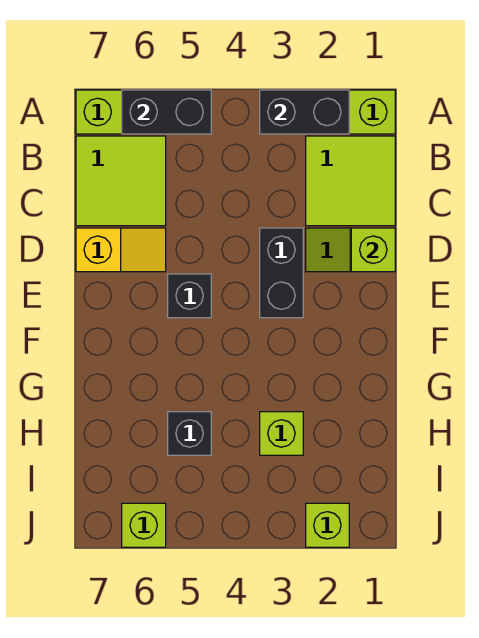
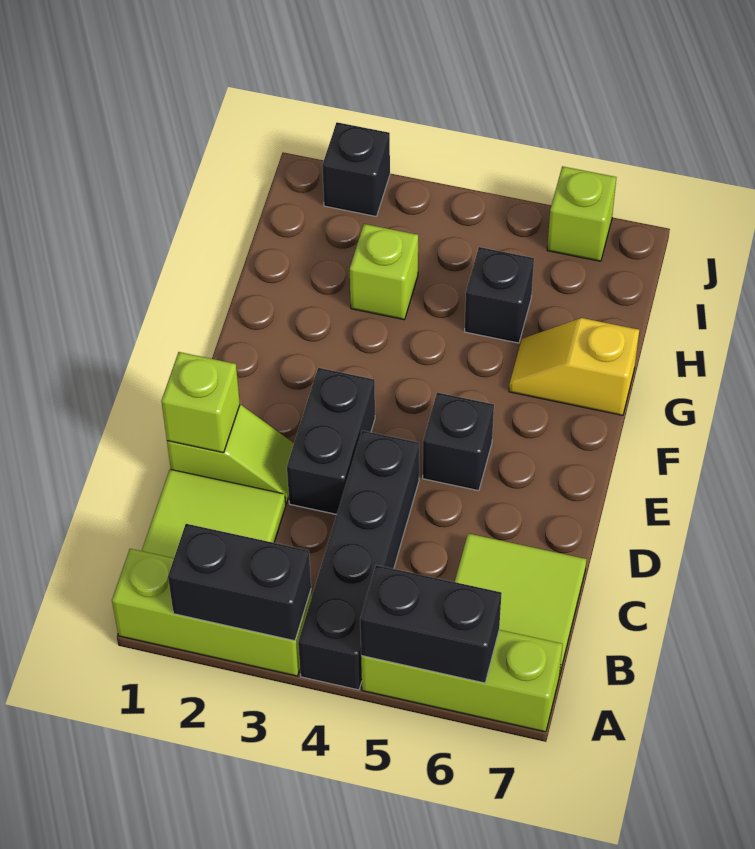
none -> black 1x4 brick [298,431,419,690]
yellow 1x2 slope [76,228,166,272] -> yellow 1x2 slope moved to [509,318,639,415]
lime 1x1 brick [306,503,349,547] -> black 1x1 brick [322,122,390,217]

